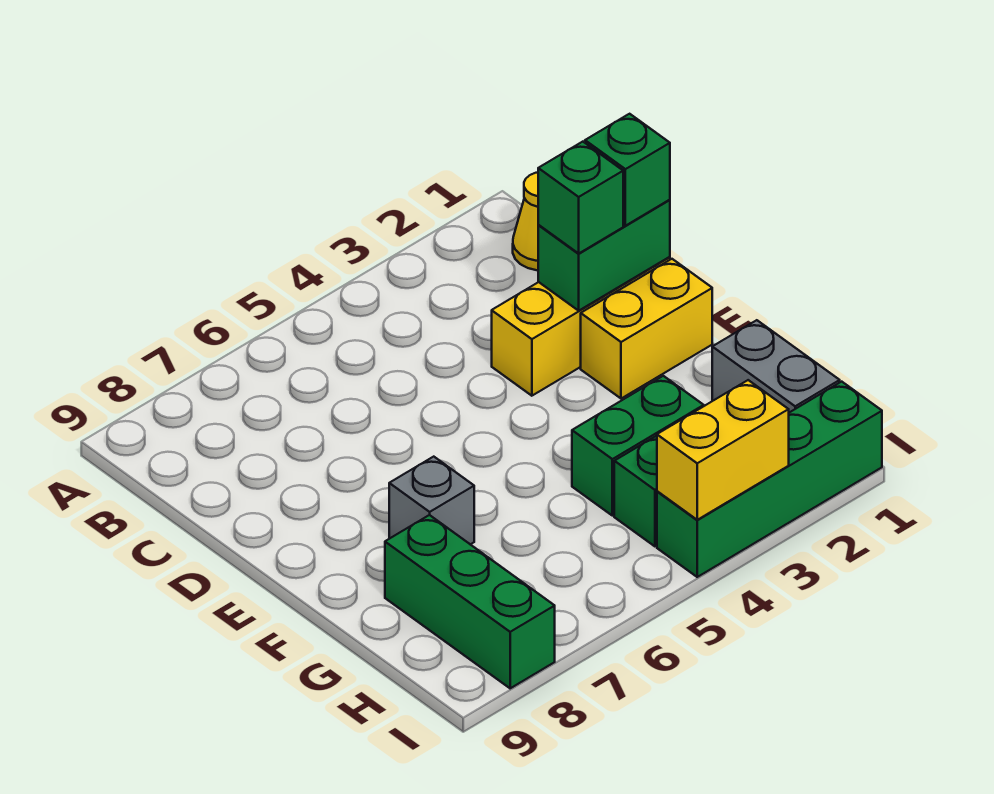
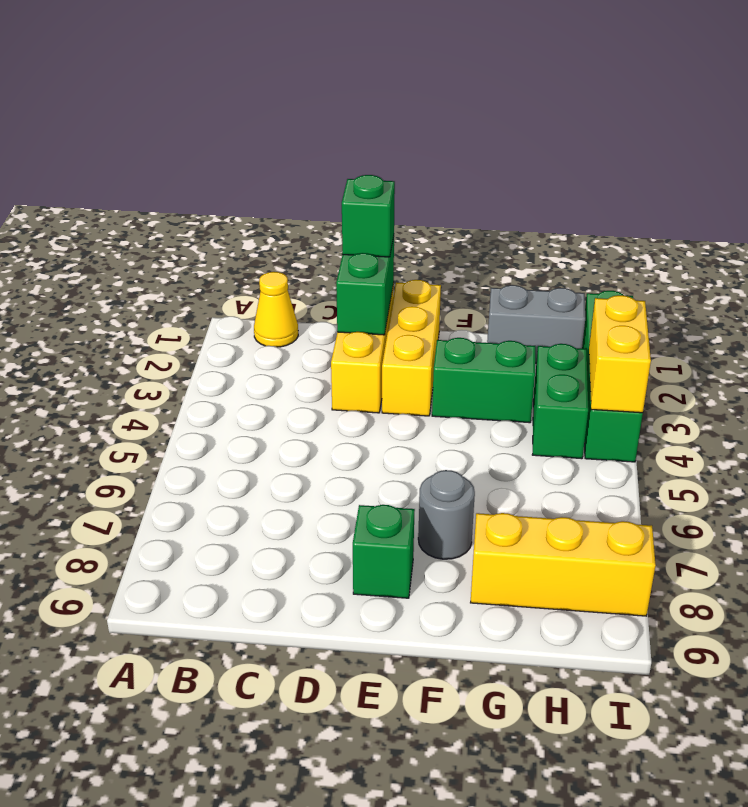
green 1x1 brick [538,142,623,253] -> green 1x1 brick moved to [353,505,415,598]
yellow 1x2 brick [581,259,712,399] -> yellow 1x3 brick [382,280,441,416]
grey 1x1 brick [389,457,474,544] -> grey 1x1 round brick [418,470,475,559]
green 1x2 brick [572,376,704,516] -> green 1x2 brick turned to [432,338,535,423]
green 1x3 brick [385,515,555,688] -> yellow 1x3 brick [471,513,656,616]

